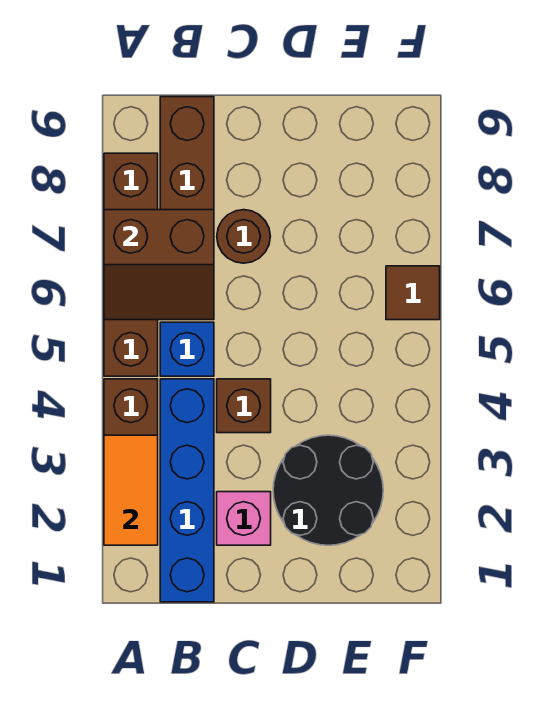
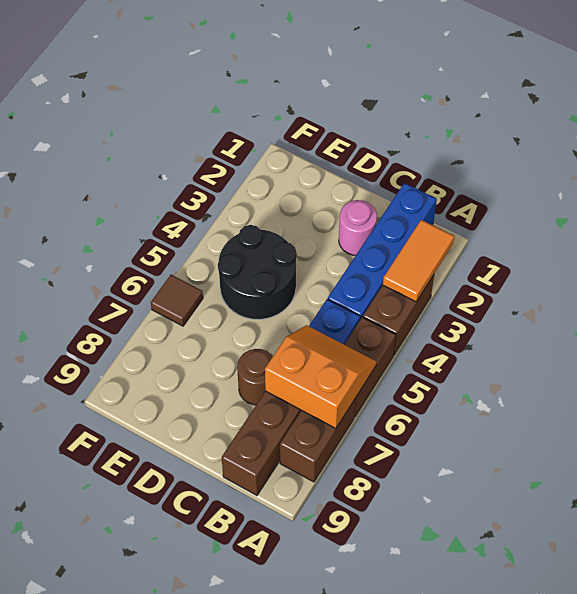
brown 2x2 slope [104,210,214,320] -> orange 2x2 slope [265,325,376,428]
pink 1x1 brick [217,492,271,545] -> pink 1x1 round brick [339,200,377,255]
brown 1x1 brick [217,379,271,433] -> none
black 2x2 round brick [273,435,383,545] -> black 2x2 round brick moved to [218,225,297,319]

